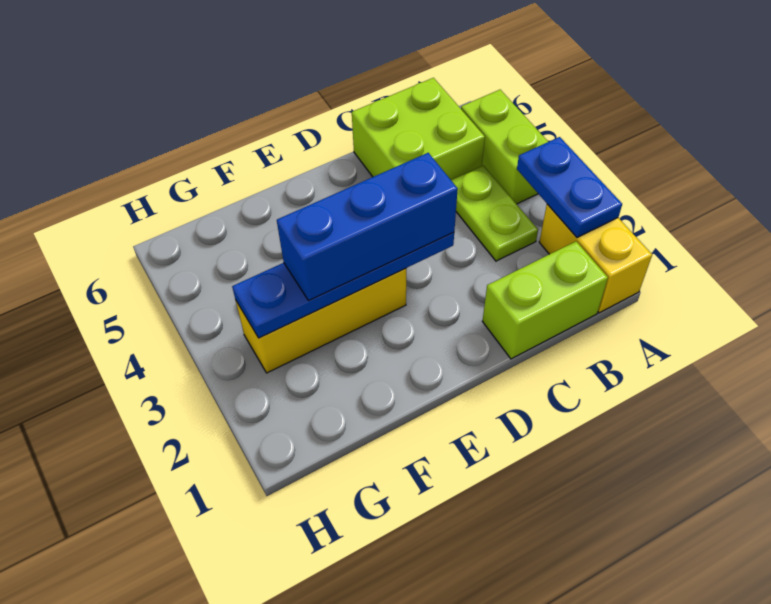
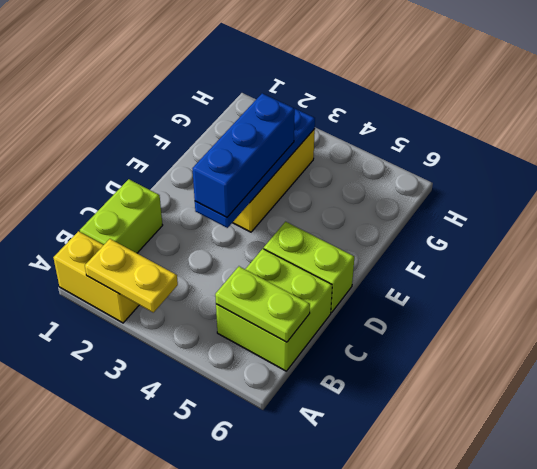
blue 1x2 plate [517,137,622,238] -> yellow 1x2 plate [85,239,178,312]
lime 1x2 brick [461,90,548,204] -> lime 1x2 brick moved to [264,222,354,313]
lime 1x2 plate [451,165,538,261] -> lime 1x2 plate moved to [215,266,310,342]

